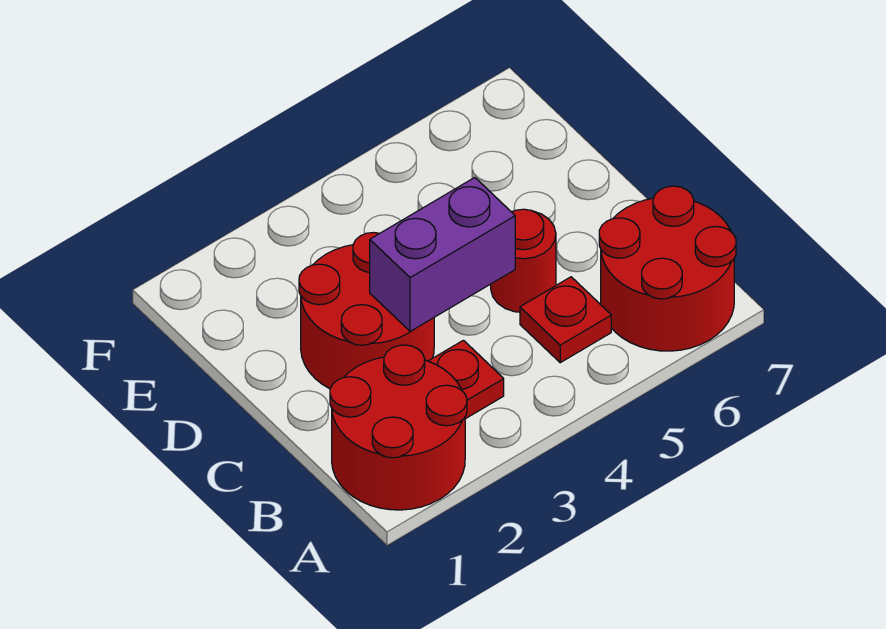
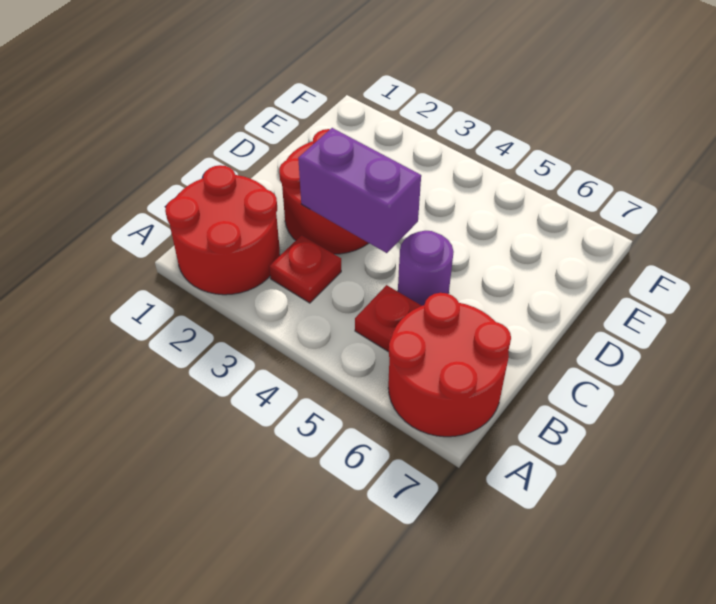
red 1x1 round brick [491,209,556,312] -> purple 1x1 round brick [398,231,454,306]

